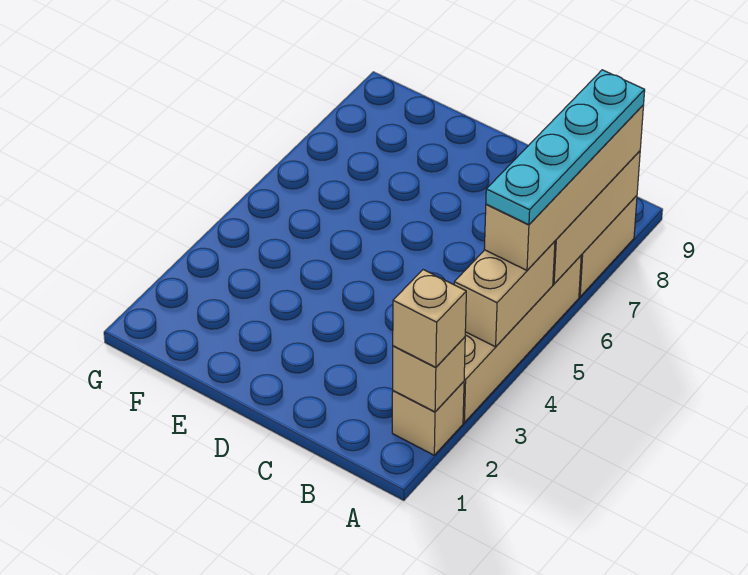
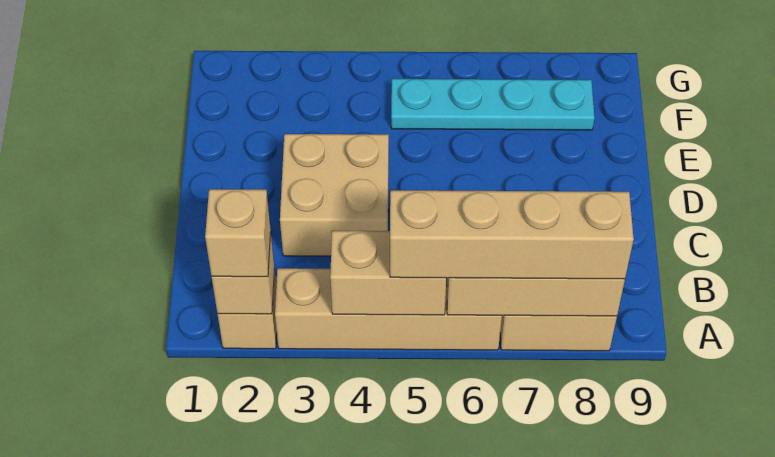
cyan 1x4 plate [486,70,645,225] -> cyan 1x4 plate moved to [391,79,594,130]
none -> tan 2x2 brick [280,134,389,256]

